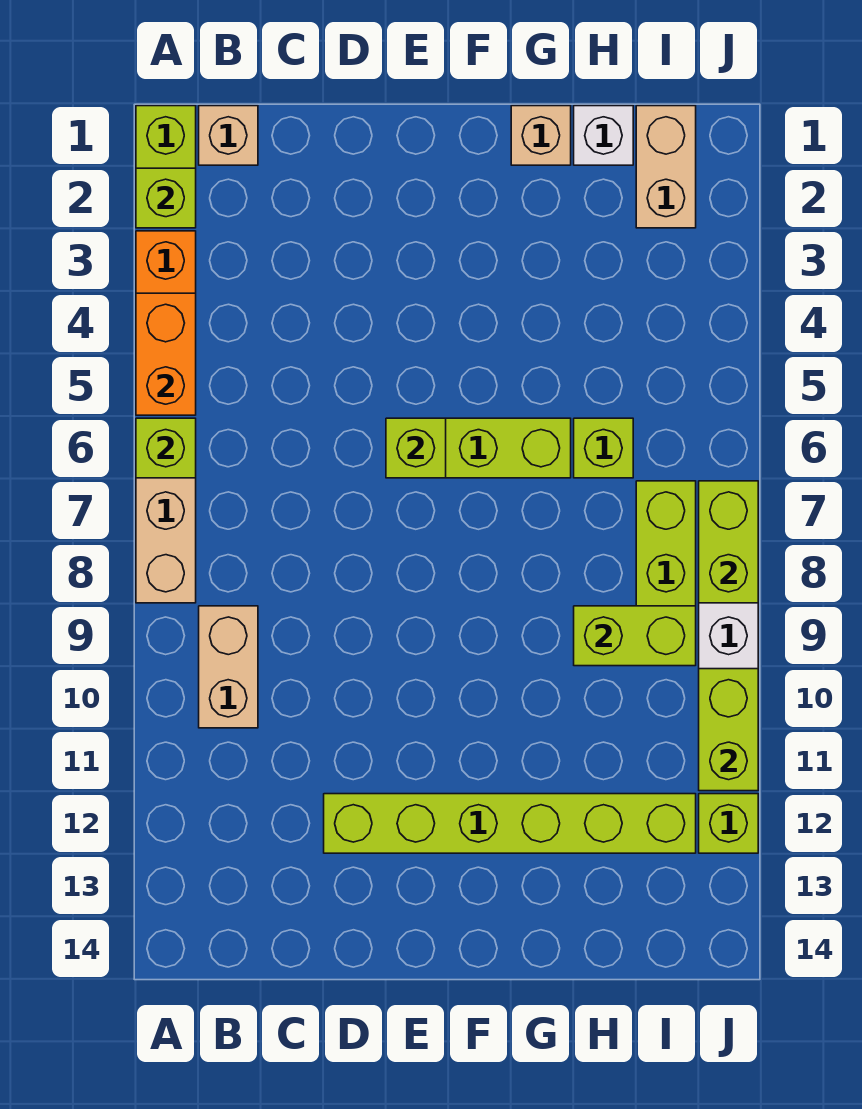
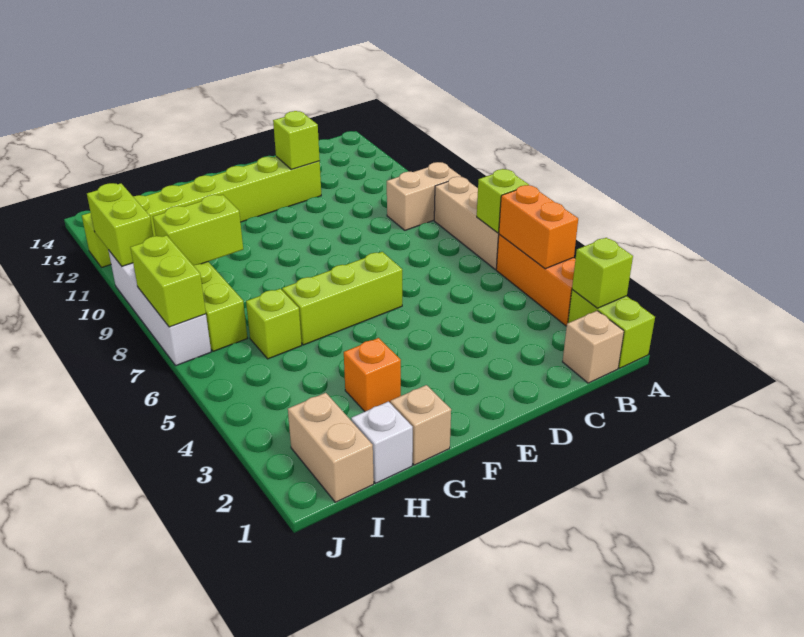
tan 1x2 brick [199,606,258,728] -> tan 1x2 brick turned to [387,162,461,230]
lime 1x1 brick [386,418,446,478] -> lime 1x1 brick moved to [273,111,320,170]
none -> orange 1x1 brick [344,338,401,411]

